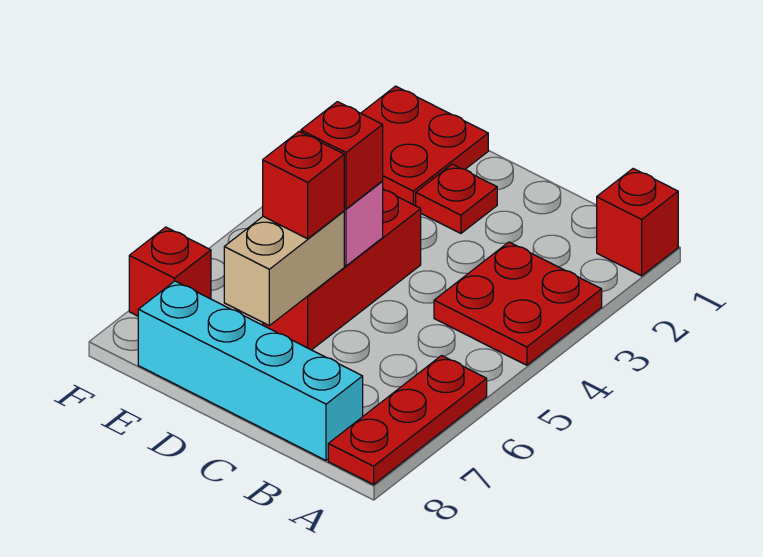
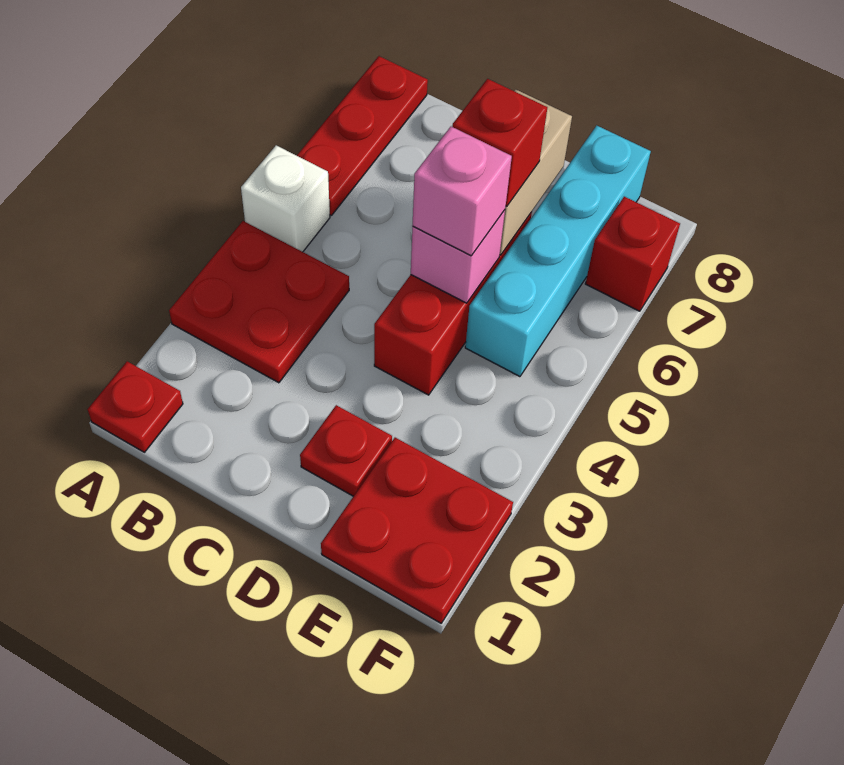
red 1x1 brick [597,169,678,276] -> red 1x1 plate [88,361,183,452]
none -> white 1x1 brick [241,145,330,252]
cyan 1x4 brick [138,281,363,460] -> cyan 1x4 brick turned to [465,126,651,377]
red 1x1 brick [301,102,383,209] -> pink 1x1 brick [412,127,512,256]

